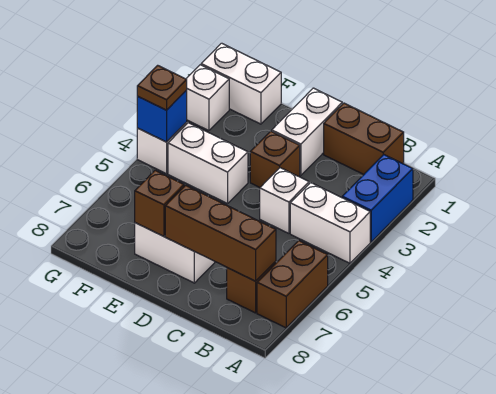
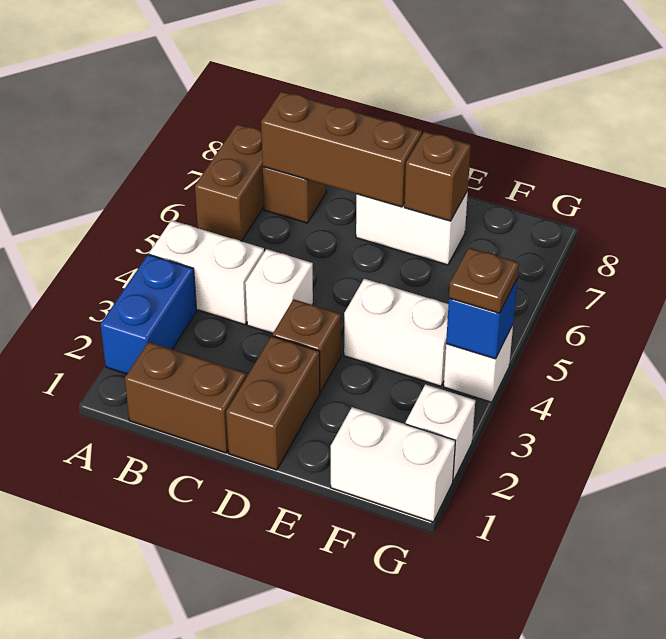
white 1x2 brick [272,88,342,176] -> brown 1x2 brick [226,336,320,470]

